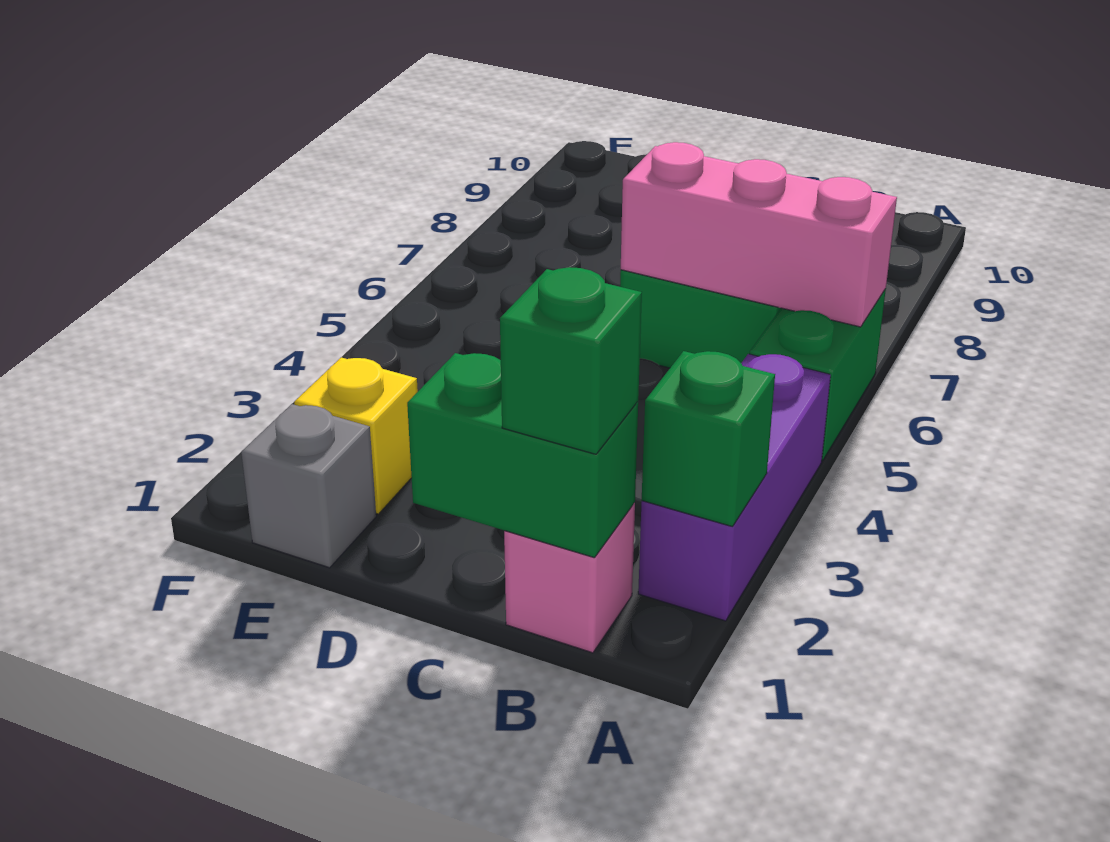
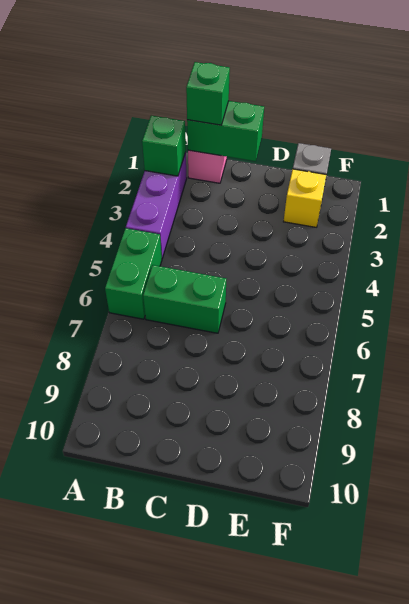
pink 1x3 brick [621,142,897,327] -> none

